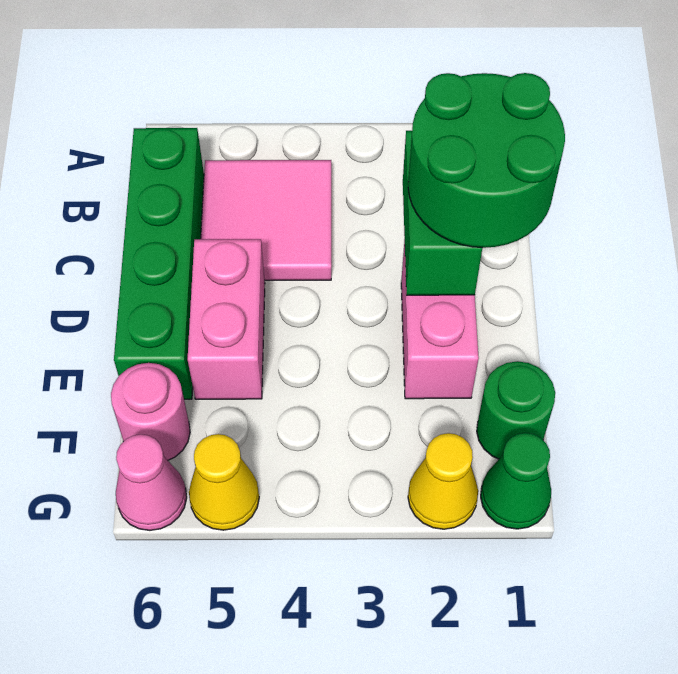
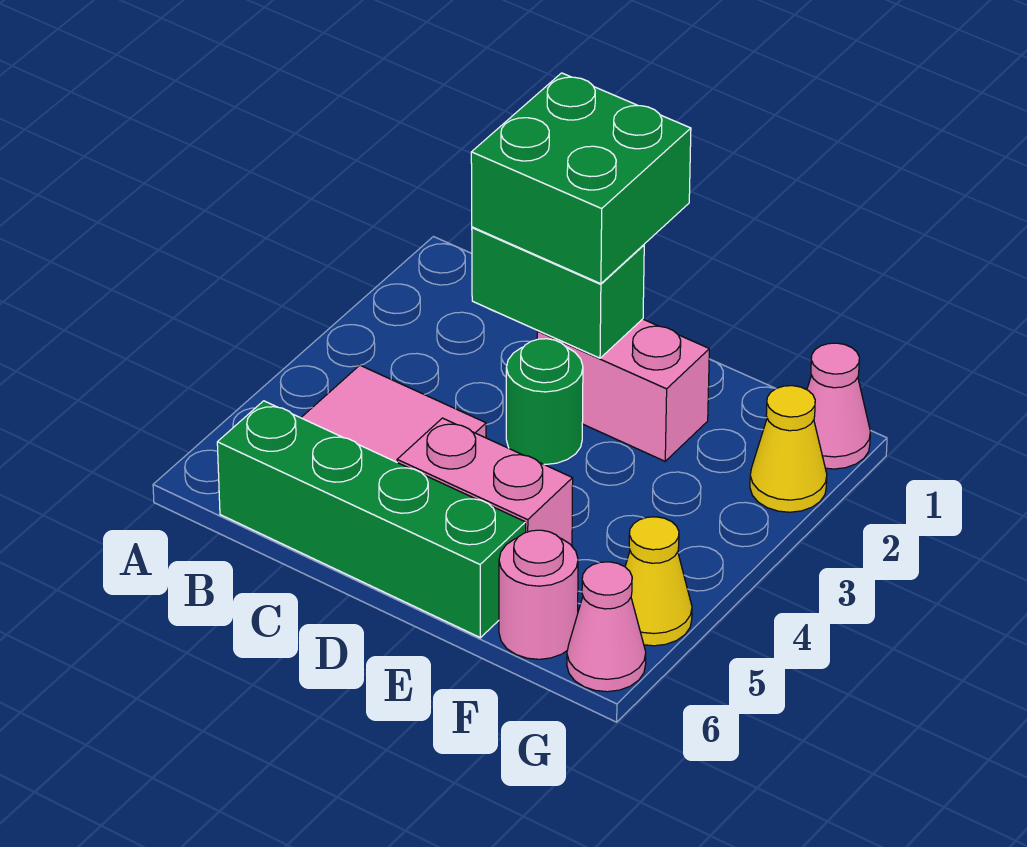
green 2x2 round brick [408,73,565,248] -> green 2x2 brick [471,73,691,284]
green 1x1 round brick [477,361,555,459] -> green 1x1 round brick moved to [506,339,583,465]
green 1x1 cone [481,433,551,529] -> pink 1x1 cone [807,343,870,469]

